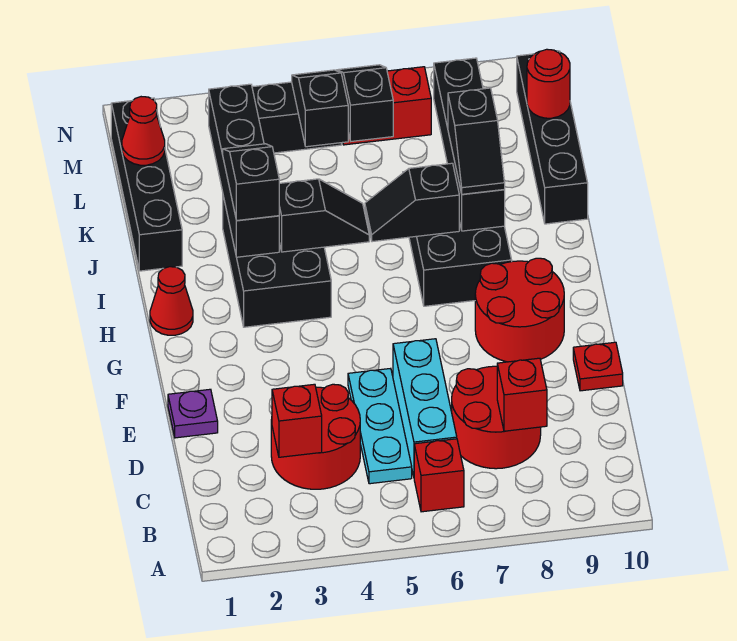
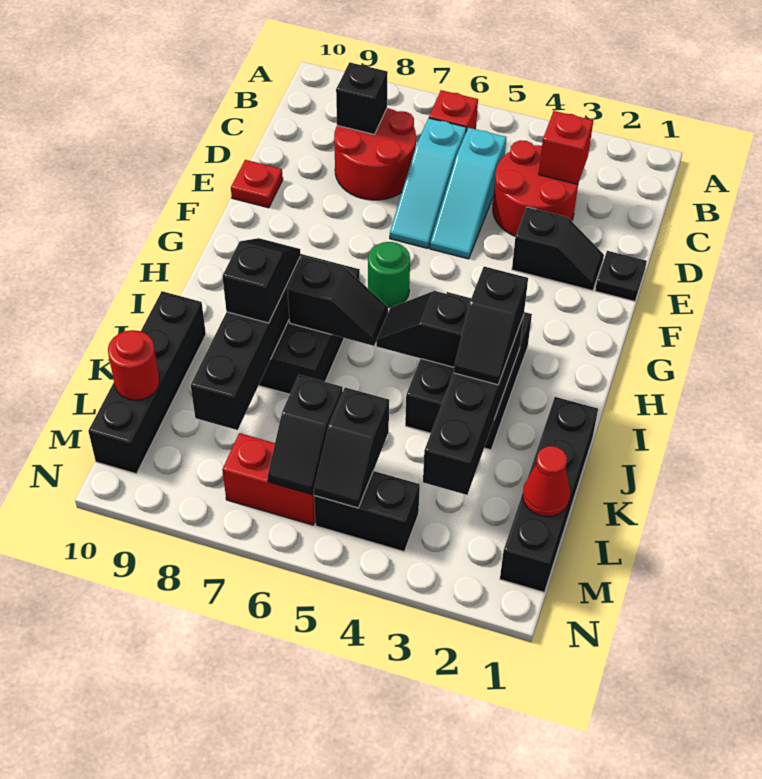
cyan 1x3 plate [348,368,412,484] -> cyan 1x3 slope [430,128,506,259]
cyan 1x3 brick [393,339,457,476] -> cyan 1x3 slope [390,118,466,248]
red 1x1 brick [497,358,547,431] -> black 1x1 brick [336,62,388,134]
purple 1x1 plate [168,389,218,438] -> black 1x1 plate [595,251,647,301]
none -> black 1x2 slope [512,207,604,291]
red 2x2 round brick [475,258,564,362] -> none
none -> green 1x1 round brick [368,242,410,307]
red 1x1 cone [150,267,193,335] -> none

